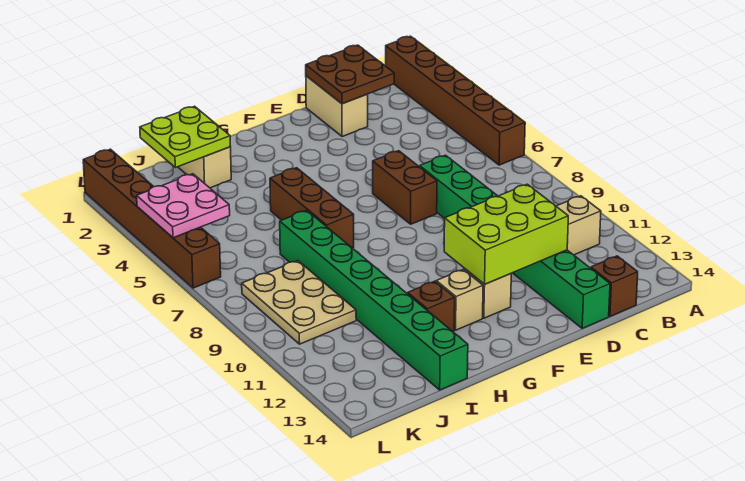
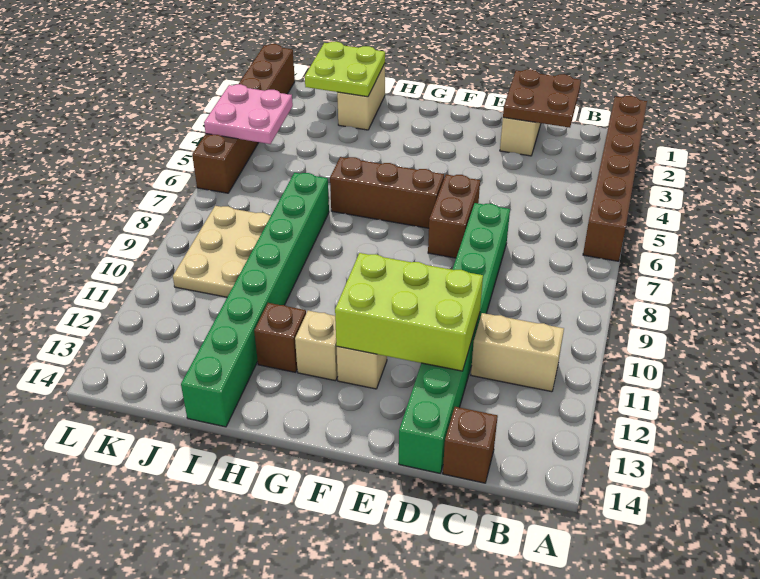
brown 1x3 brick [270,168,354,248] -> brown 1x3 brick turned to [330,157,444,228]

